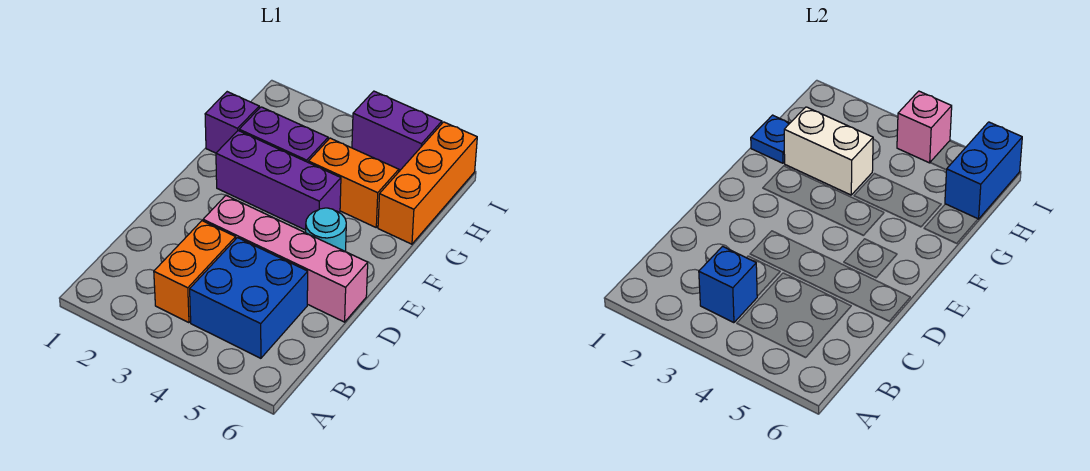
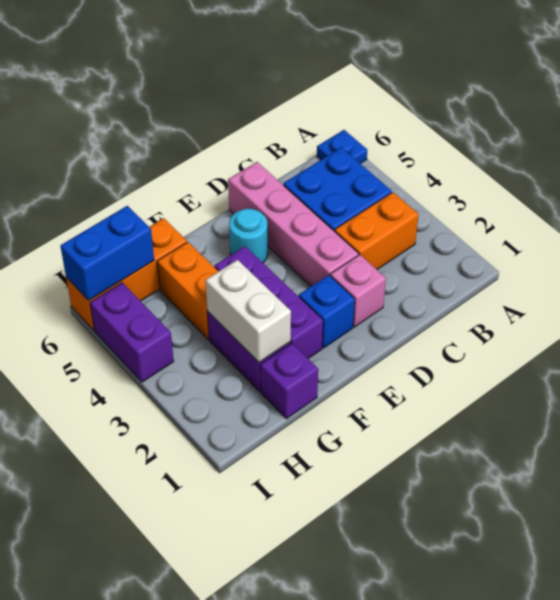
blue 1x1 brick [699,246,757,323] -> blue 1x1 brick moved to [299,275,355,348]
blue 1x1 plate [751,115,790,163] -> blue 1x1 plate moved to [317,130,367,164]
pink 1x1 brick [897,91,952,163] -> pink 1x1 brick moved to [330,255,386,327]

